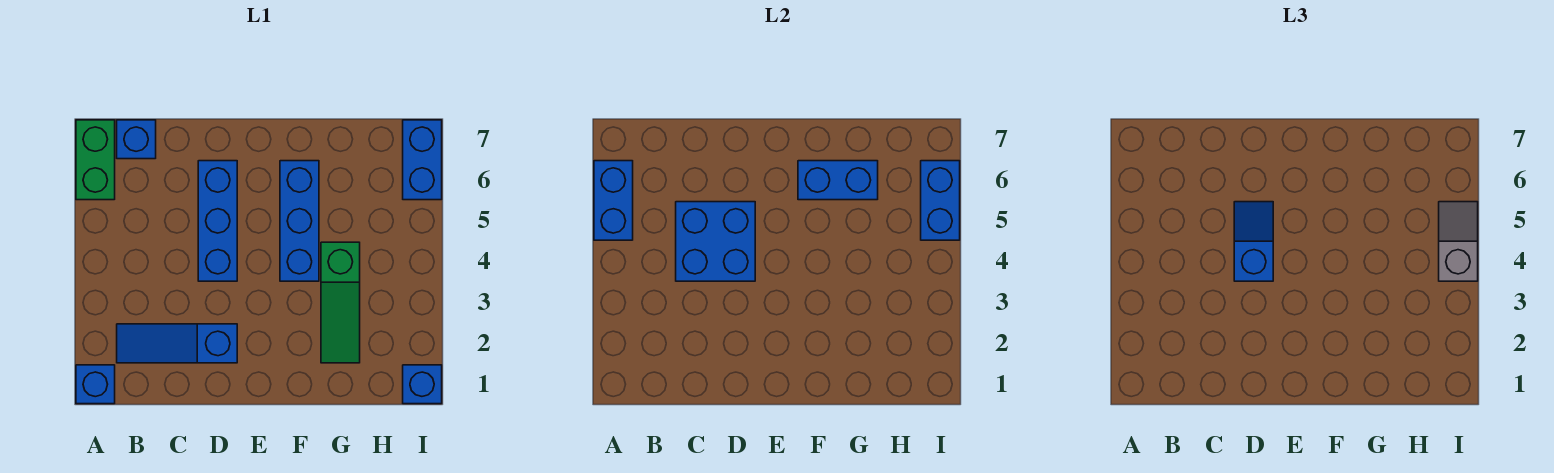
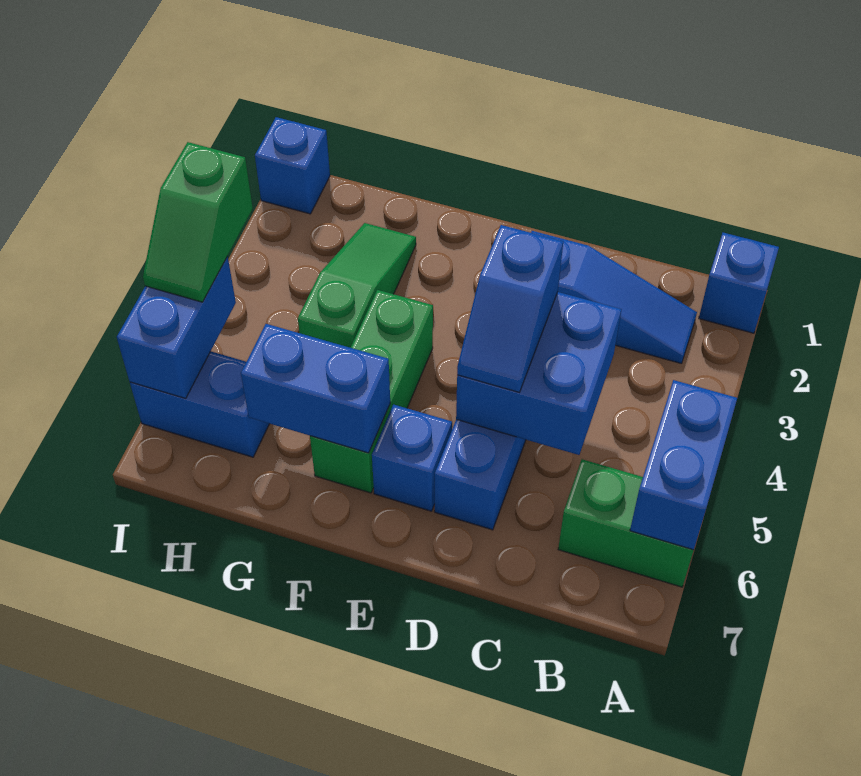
green 1x2 brick [76,120,115,200] -> green 1x2 brick turned to [558,459,694,587]
blue 1x1 brick [117,120,156,159] -> blue 1x1 brick moved to [372,405,452,511]
blue 1x3 brick [280,161,319,281] -> green 1x3 brick [310,290,433,493]
grey 1x2 slope [1439,202,1478,281] -> green 1x2 slope [143,142,253,302]
blue 1x2 brick [403,120,442,200] -> blue 1x2 brick turned to [130,351,269,457]

